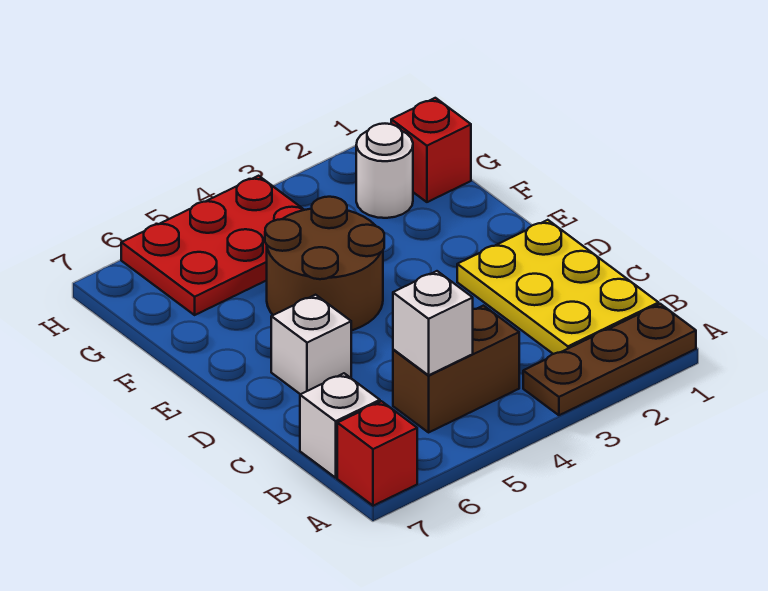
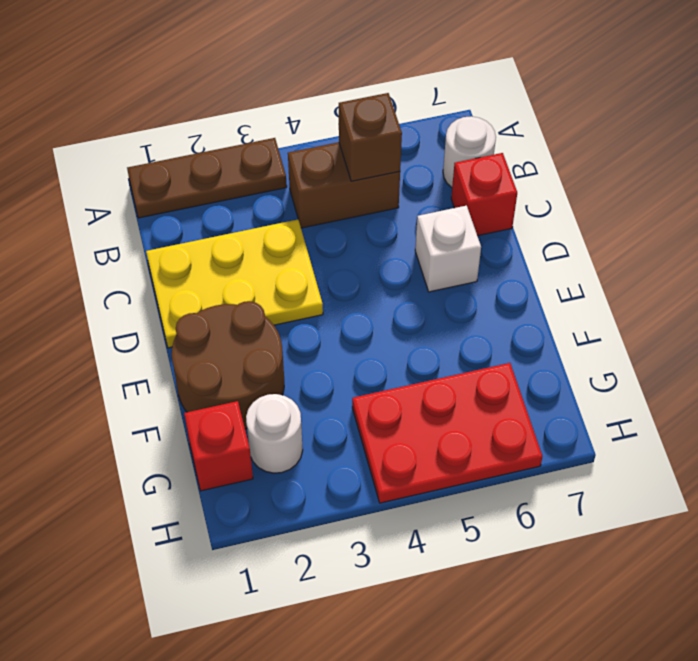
red 1x1 brick [337,401,417,506] -> red 1x1 brick moved to [451,153,517,236]
yellow 2x3 plate [457,220,659,354] -> yellow 2x3 plate turned to [146,219,323,348]
white 1x1 brick [393,271,473,375] -> brown 1x1 brick [339,93,402,181]
white 1x1 brick [300,373,380,478] -> white 1x1 round brick [443,116,496,187]
brown 2x2 round brick [265,197,384,331] -> brown 2x2 round brick moved to [172,301,284,429]

